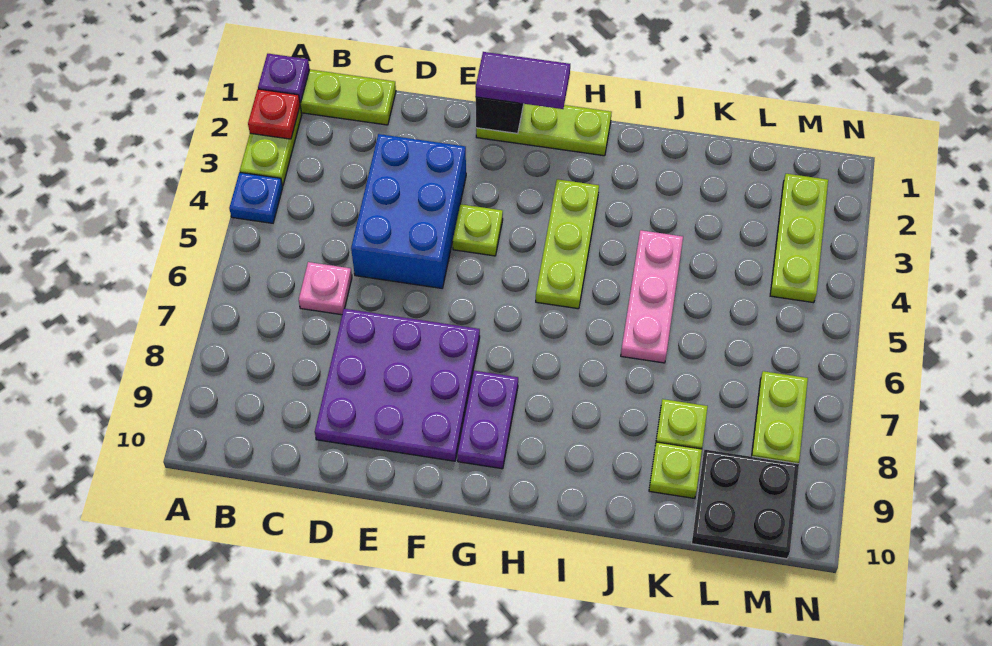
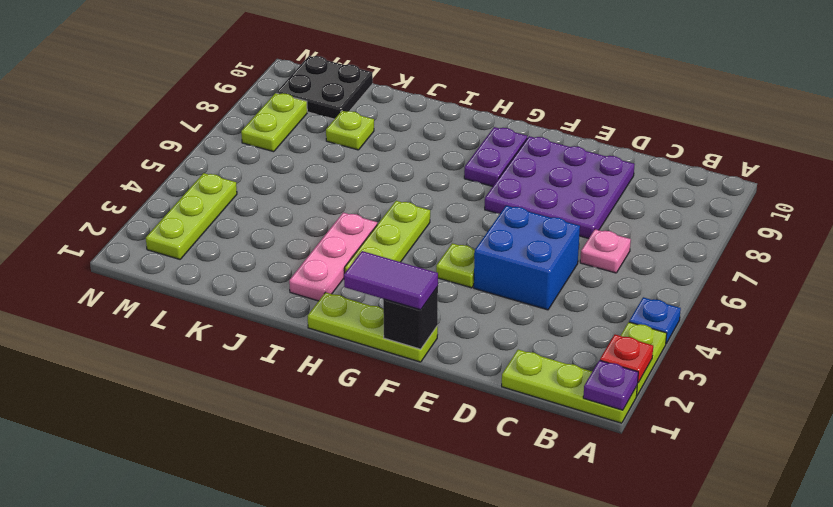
blue 2x3 brick [351,134,466,288] -> blue 2x2 brick [474,206,580,310]
pink 1x3 plate [621,230,683,363] -> pink 1x3 plate moved to [289,213,377,301]
lime 1x1 plate [649,442,702,498] -> none

